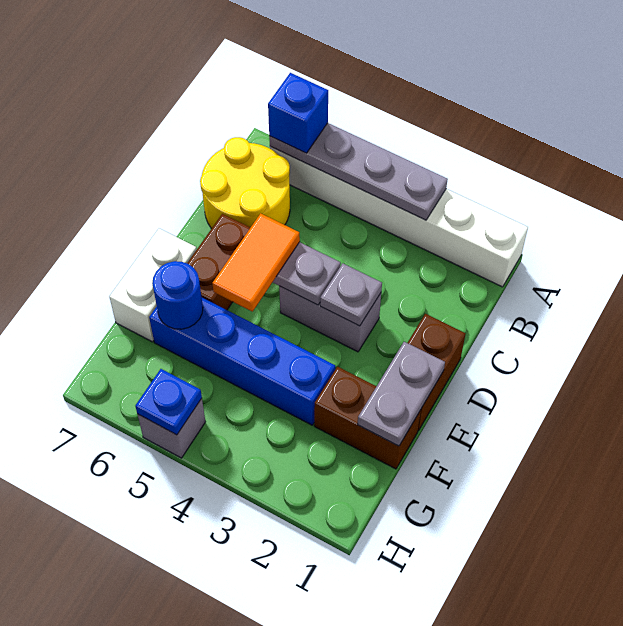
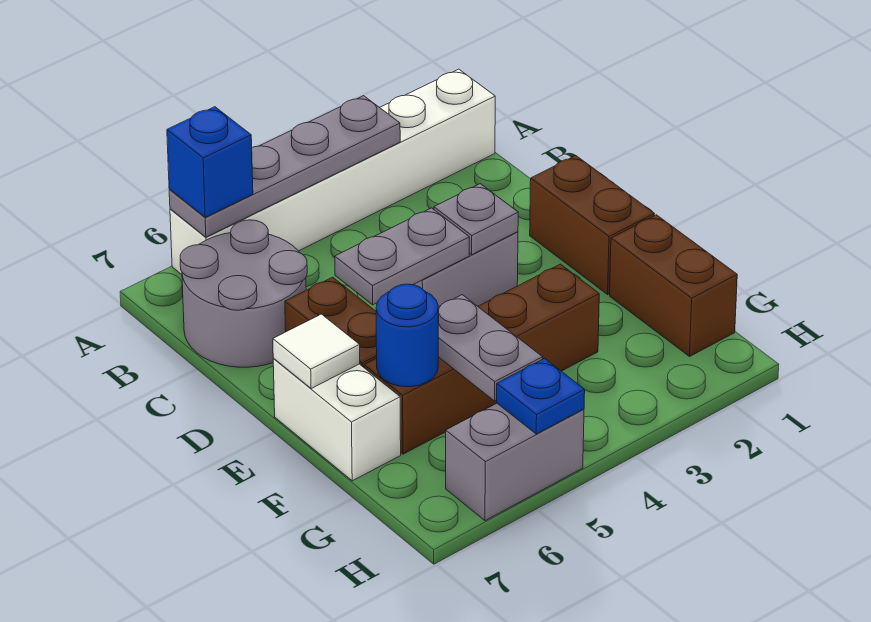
yellow 2x2 round brick [200,137,290,229] -> grey 2x2 round brick [180,220,307,367]
orange 1x2 tile [212,213,300,312] -> none
grey 1x2 plate [358,342,445,446] -> grey 1x2 plate moved to [438,295,543,401]
none -> white 1x1 tile [273,314,360,389]
brown 1x2 brick [314,367,421,469] -> brown 1x2 brick turned to [610,215,737,356]
blue 1x4 brick [149,298,335,425] -> brown 1x4 brick [364,264,599,454]
grey 1x1 brick [137,399,205,458] -> grey 1x2 brick [446,403,584,521]

